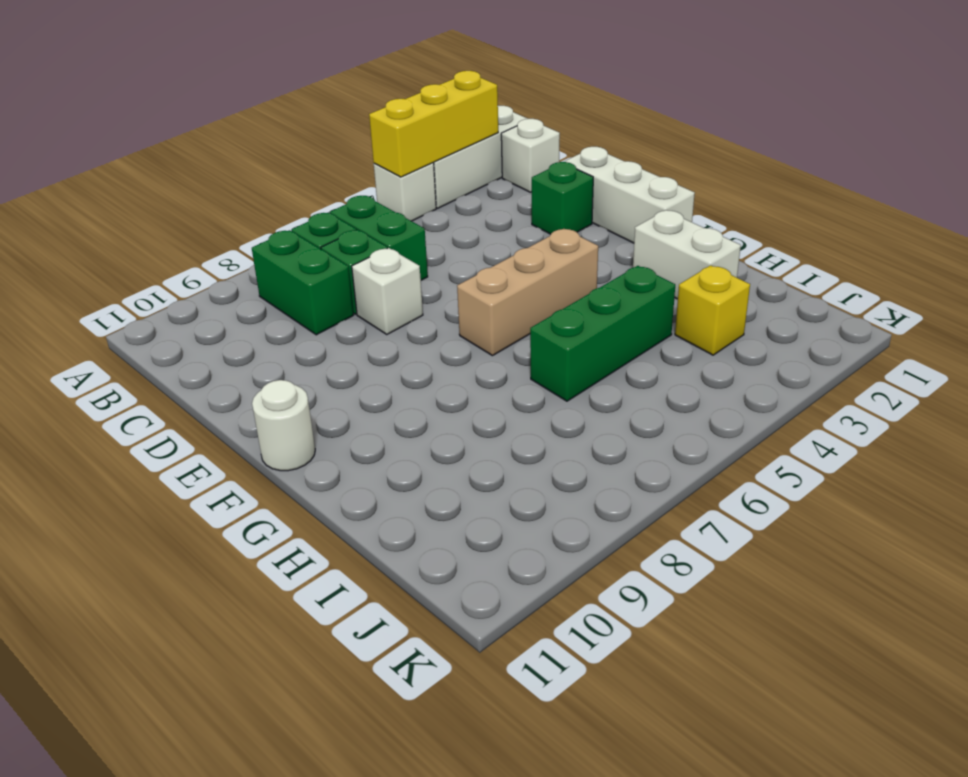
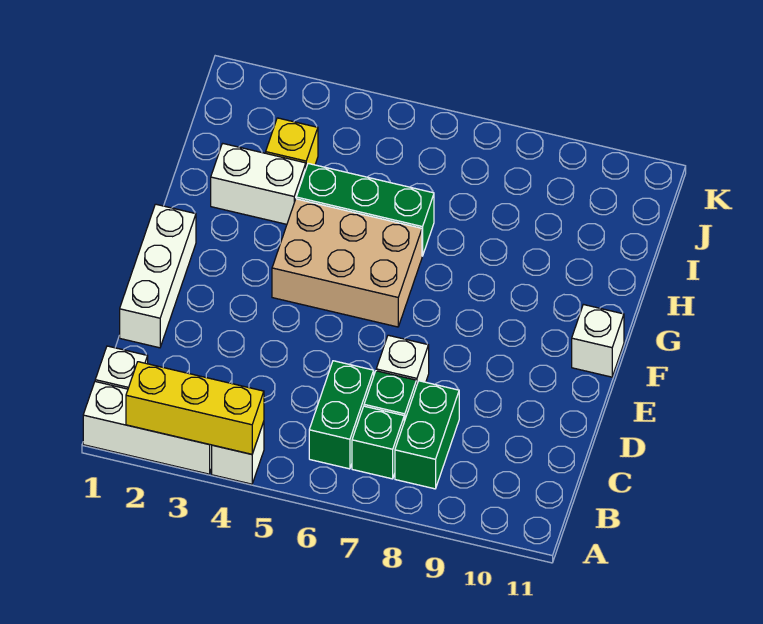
green 1x1 brick [532,162,593,234] -> none
tan 1x3 brick [457,229,598,356] -> tan 2x3 brick [272,199,422,327]
white 1x1 round brick [252,380,315,471] -> white 1x1 brick [572,304,624,377]
white 1x2 brick [633,210,741,299] -> white 1x2 brick turned to [211,143,306,224]

